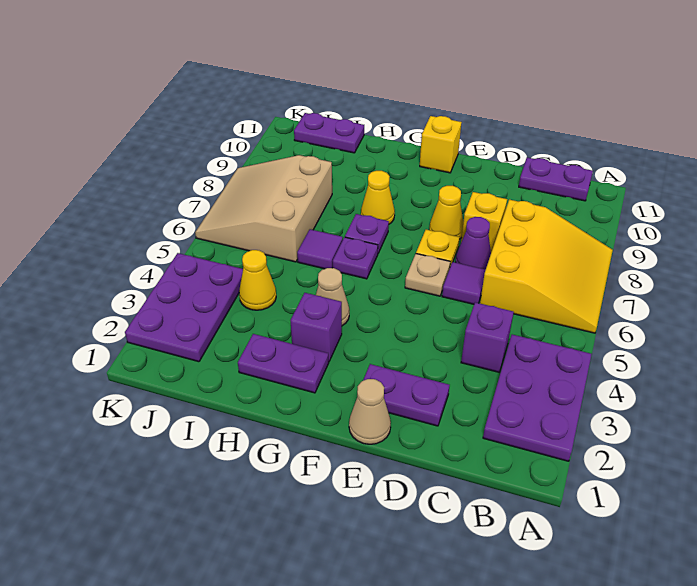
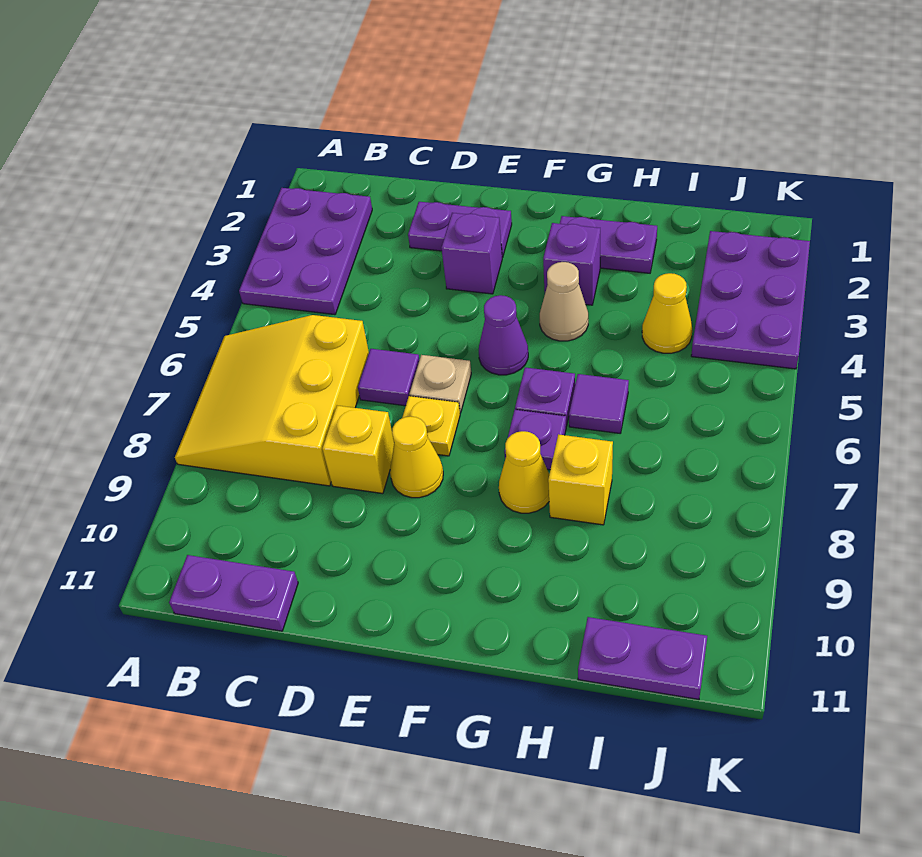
purple 1x1 brick [461,302,514,372] -> purple 1x1 brick moved to [441,213,503,294]
purple 1x1 cone [455,217,491,269] -> purple 1x1 cone moved to [479,295,528,375]
tan 1x1 cone [349,379,391,444] -> none
yellow 1x1 brick [420,116,462,173] -> yellow 1x1 brick moved to [548,434,613,525]
tan 3x3 slope [195,155,332,262] -> none

